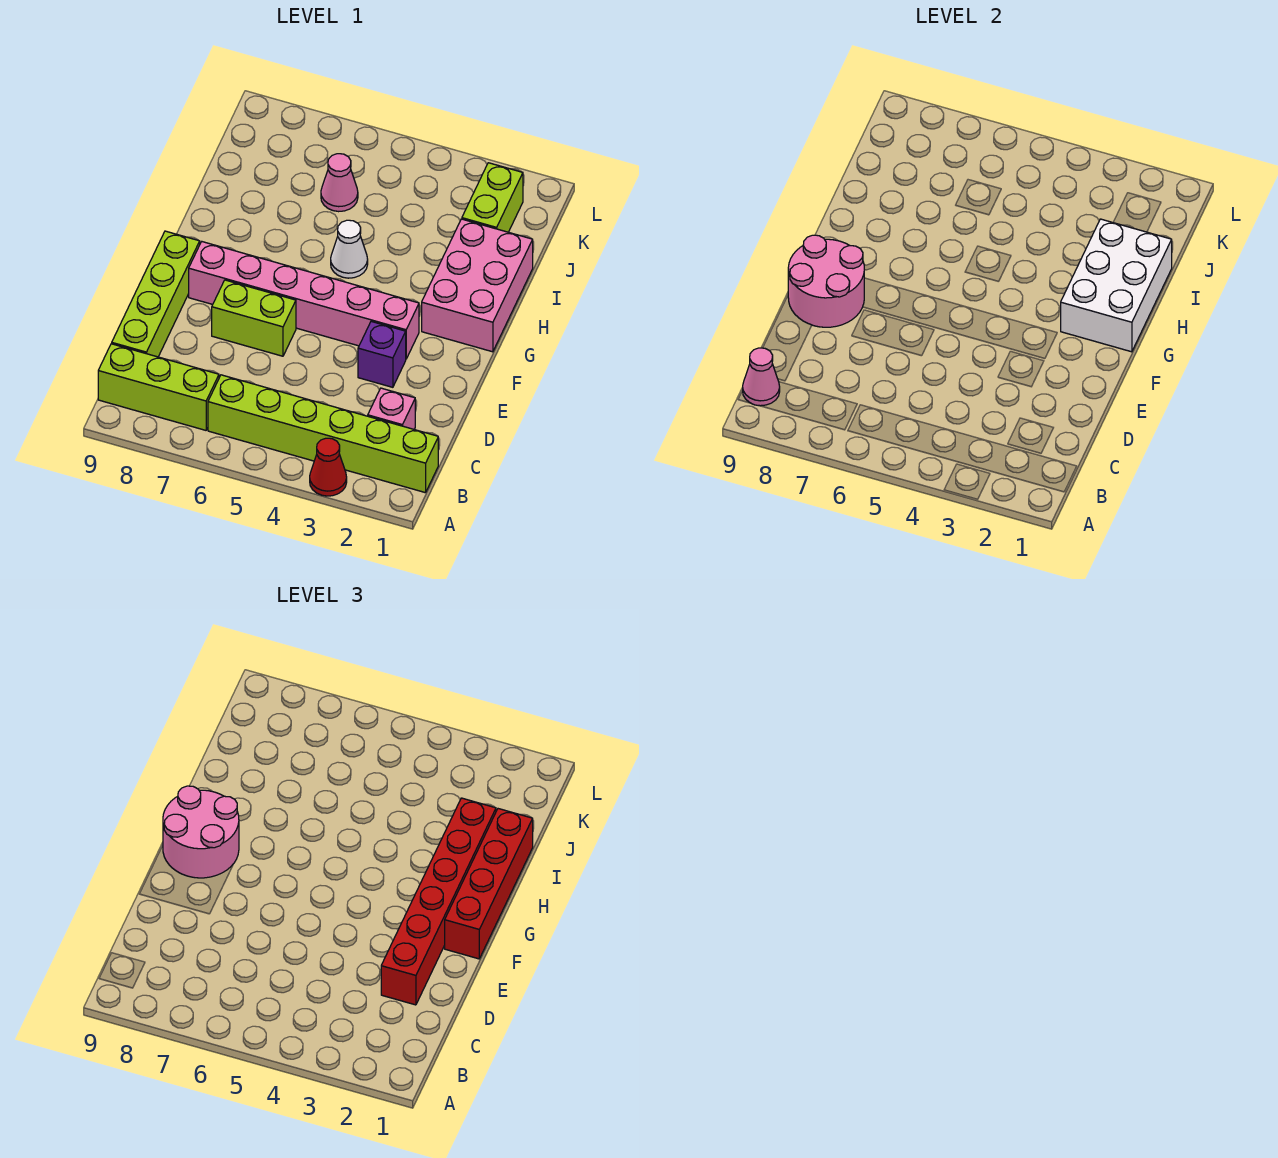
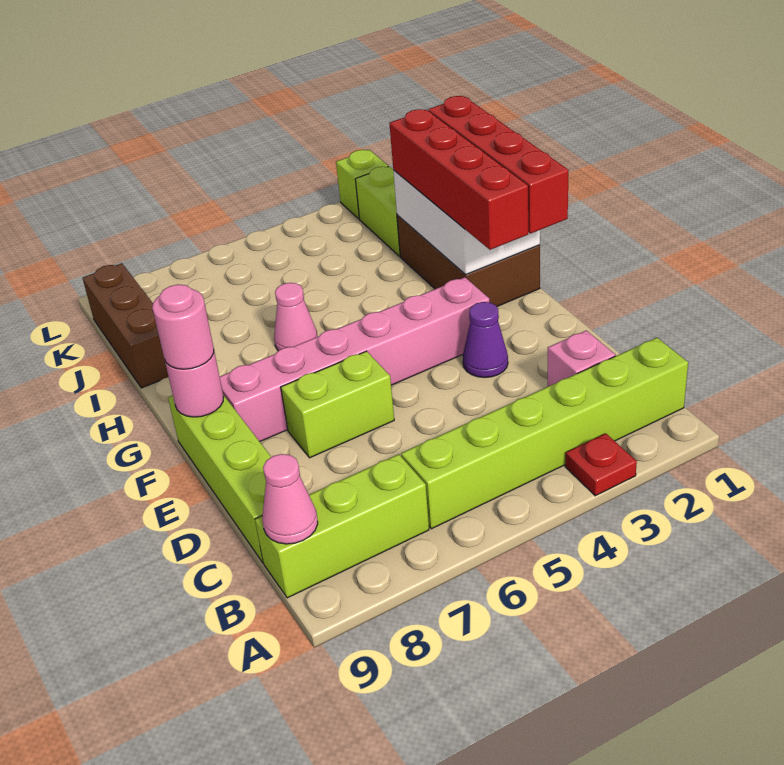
red 1x1 cone [310,438,347,496] -> red 1x1 plate [565,433,637,496]
red 1x6 brick [381,798,496,1005] -> red 1x4 brick [389,109,528,250]
purple 1x1 brick [358,322,406,387] -> purple 1x1 cone [463,302,508,378]
pink 2x2 round brick [788,235,864,327] -> pink 1x1 round brick [165,352,224,417]
pink 2x2 round brick [163,786,239,878] -> pink 1x1 round brick [152,284,214,369]
pink 2x3 brick [422,219,533,352] -> brown 2x3 brick [397,215,540,306]
white 1x1 cone [331,220,368,278] -> none
none -> brown 1x3 brick [83,263,168,388]
pink 1x1 cone [321,154,358,212] -> pink 1x1 cone moved to [274,283,318,351]
none -> lime 1x1 brick [336,150,388,219]

